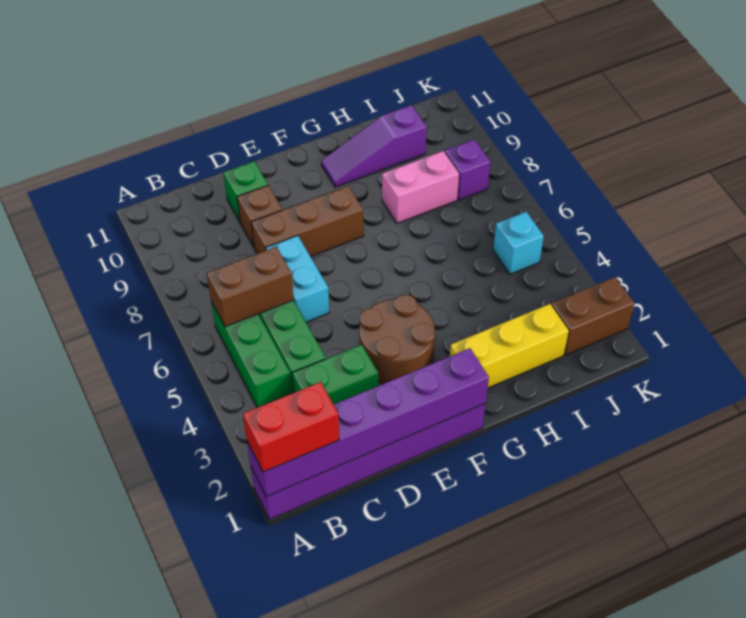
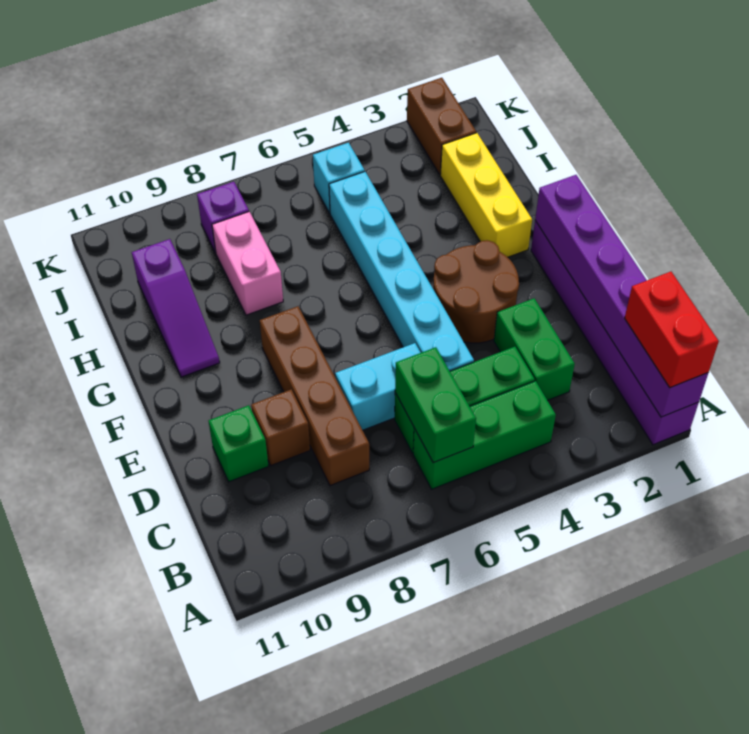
brown 1x2 brick [207,247,294,327] -> green 1x2 brick [395,347,476,463]
none -> cyan 1x6 brick [329,172,474,371]
brown 1x3 brick [251,186,364,256] -> brown 1x4 brick [260,306,369,486]

